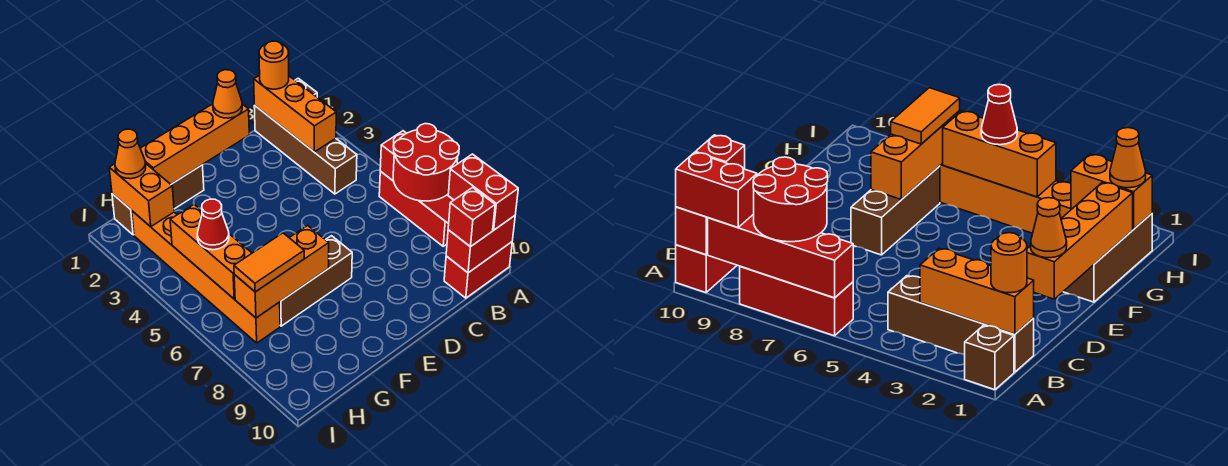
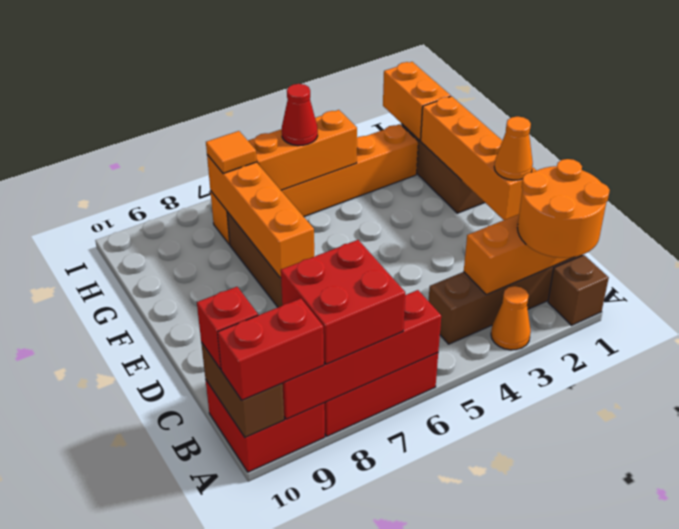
red 2x2 round brick [393,124,459,201] -> red 2x2 brick [281,240,405,364]
red 1x2 brick [444,242,512,298] -> red 2x2 brick [206,380,325,472]
red 1x2 brick [446,216,515,273] -> brown 1x2 brick [201,342,284,438]
orange 1x1 round brick [259,41,289,89] -> orange 2x2 round brick [517,159,610,258]
orange 1x3 brick [234,225,329,318] -> orange 1x4 brick [207,155,314,278]
orange 1x2 tile [234,233,304,292] -> orange 1x1 tile [206,131,257,174]
orange 1x2 brick [109,164,174,227] -> orange 1x2 brick turned to [383,62,451,140]
orange 1x1 cone [115,129,146,179] -> orange 1x1 cone moved to [491,286,531,350]

